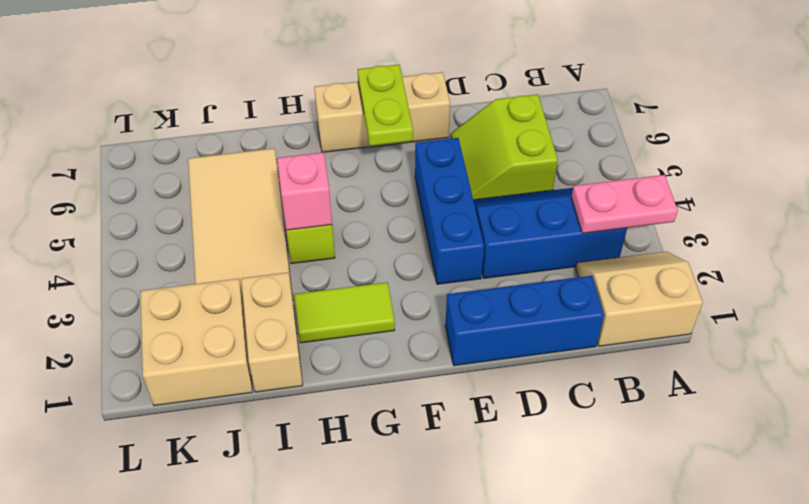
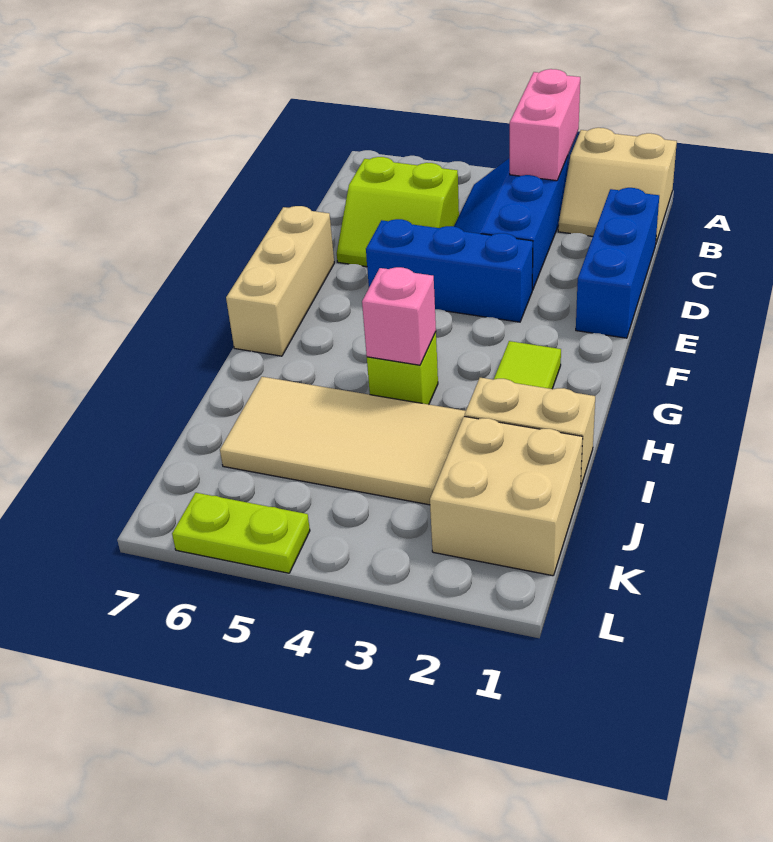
tan 2x2 slope [576,252,703,346] -> tan 2x2 slope turned to [558,128,677,243]
pink 1x2 plate [572,175,678,233] -> pink 1x2 brick [510,69,580,181]
lime 1x2 plate [358,65,413,146] -> lime 1x2 plate moved to [172,493,310,573]

